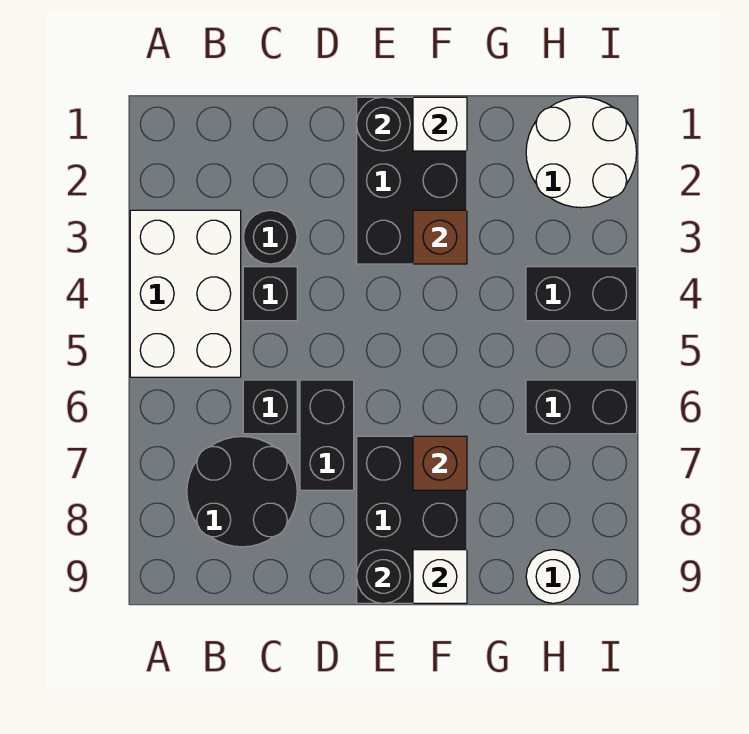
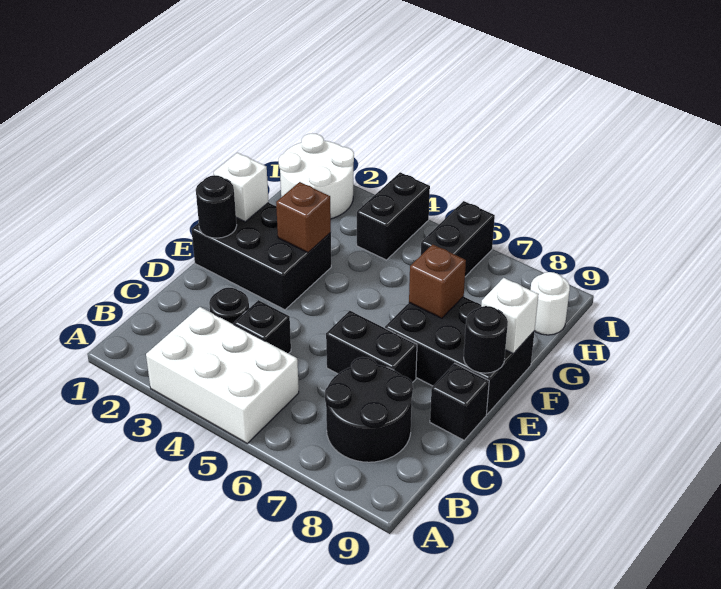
black 1x1 brick [243,380,297,434] -> black 1x1 brick moved to [430,363,489,440]

